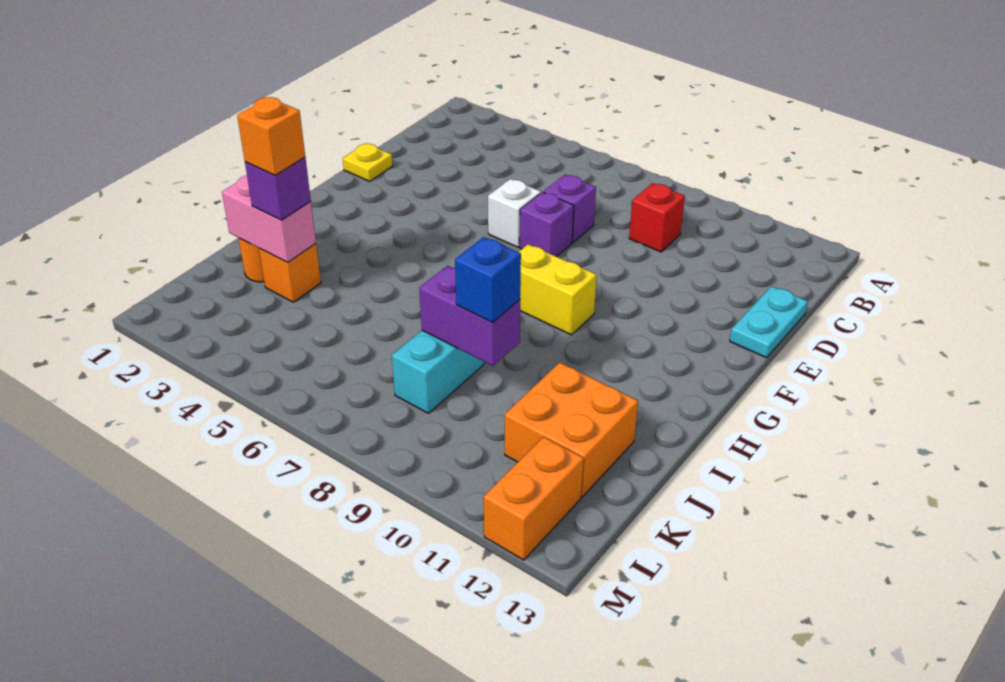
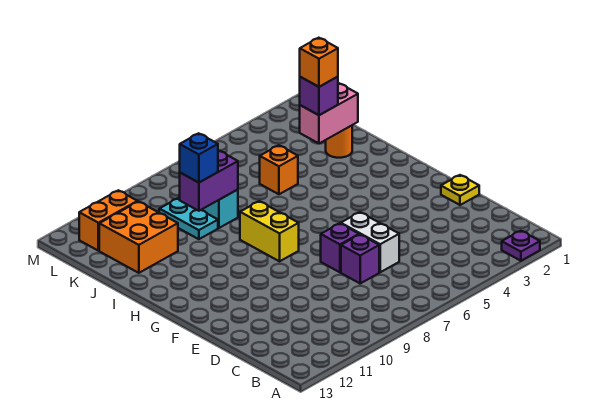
none -> purple 1x1 plate [502,231,540,261]
red 1x1 brick [629,183,685,252] -> none
cyan 1x2 plate [730,286,808,358] -> cyan 1x2 plate moved to [159,198,218,239]
white 1x1 brick [488,179,541,247] -> white 1x2 brick [341,212,399,272]
yellow 1x2 brick [519,244,597,335] -> yellow 1x2 brick turned to [240,201,299,261]
orange 1x1 brick [259,244,321,302] -> orange 1x1 brick moved to [260,145,298,194]
orange 1x2 brick [484,437,584,560] -> orange 1x2 brick turned to [79,190,138,251]

